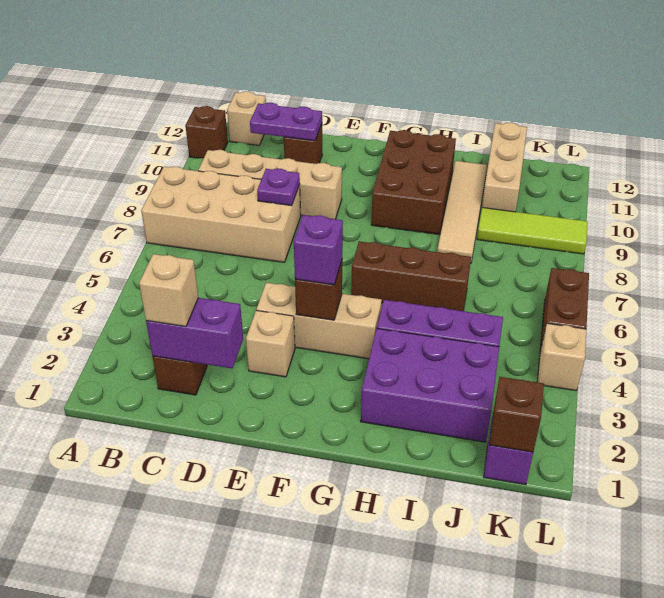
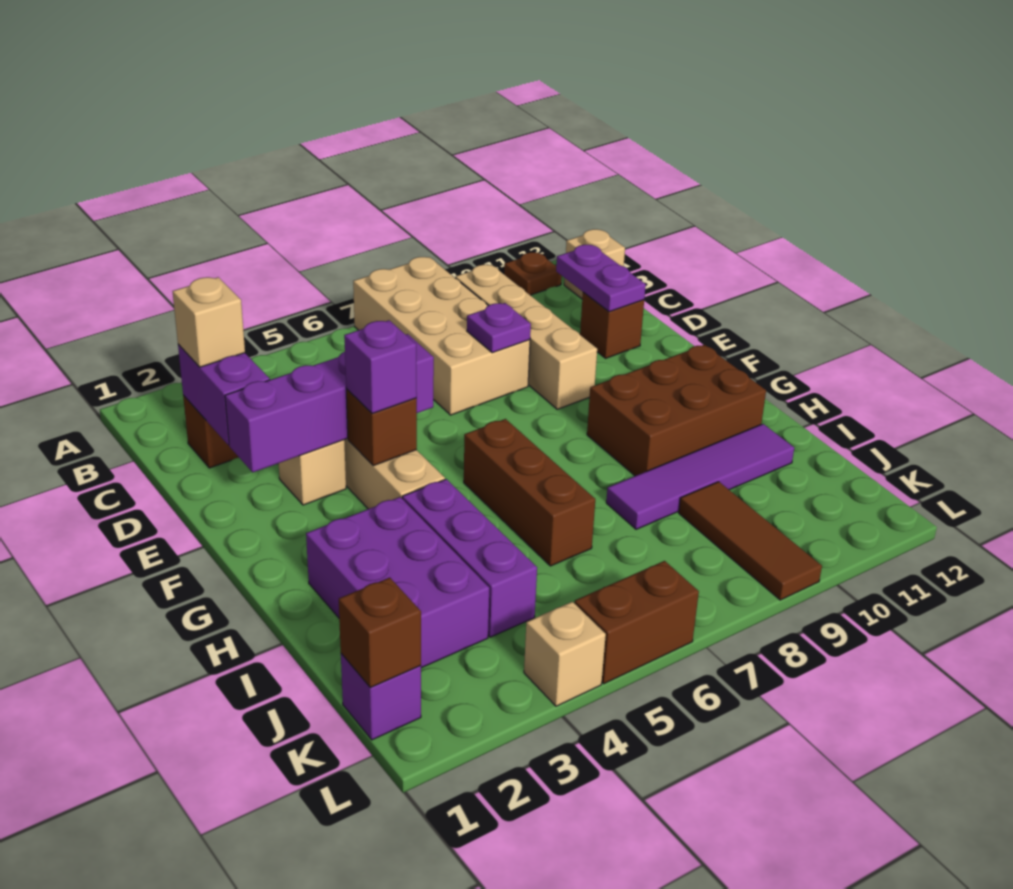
brown 1x1 brick [185,106,228,159] -> brown 1x1 plate [504,252,562,295]
none -> purple 1x4 brick [225,334,434,472]
tan 1x4 tile [437,161,487,263] -> purple 1x4 tile [606,424,794,529]
lime 1x3 tile [477,208,588,254] -> brown 1x3 tile [679,482,822,600]
tan 1x3 brick [482,123,527,212] -> none

